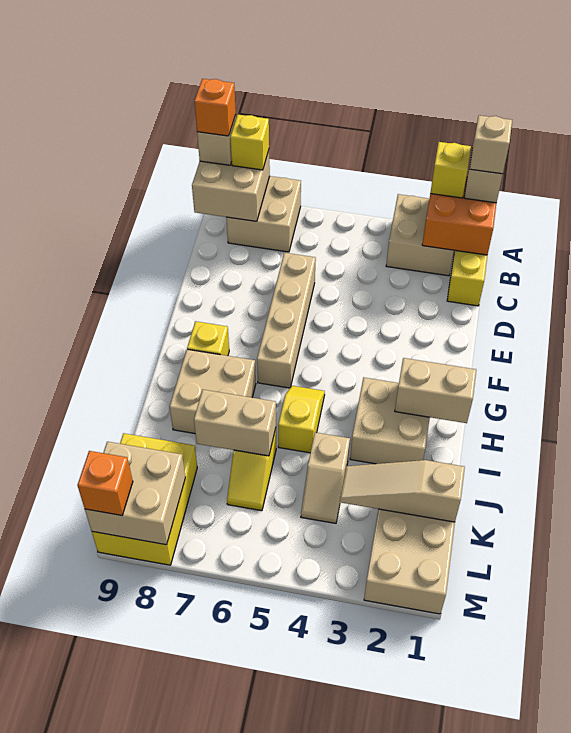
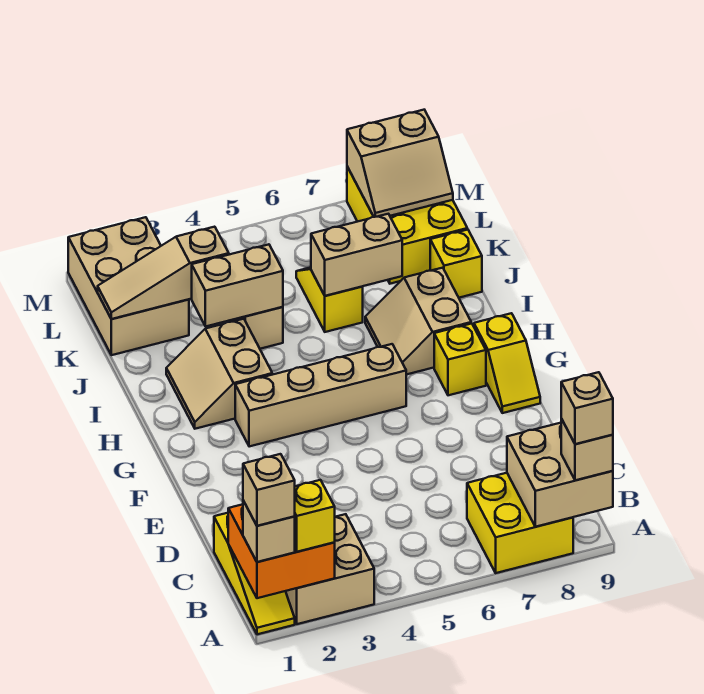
tan 2x2 brick [226,176,301,252] -> yellow 2x2 brick [467,473,573,573]
yellow 1x1 brick [230,115,269,170] -> yellow 1x1 brick moved to [430,230,482,298]
orange 1x1 brick [194,79,236,136] -> tan 1x1 brick [561,372,613,444]
tan 1x4 brick [257,253,316,388] -> tan 1x4 brick turned to [235,344,406,447]
tan 1x2 brick [395,358,476,423] -> tan 1x2 brick moved to [192,244,283,326]
tan 2x2 brick [350,378,430,464] -> tan 2x2 slope [166,319,272,429]
yellow 1x2 slope [278,386,325,453] -> yellow 1x2 slope moved to [474,313,540,413]
tan 2x2 brick [170,349,256,434] -> tan 2x2 slope [365,268,471,375]
tan 1x3 slope [340,460,465,522] -> tan 1x3 slope turned to [98,227,229,319]
tan 2x2 brick [85,442,185,545] -> tan 2x2 slope [347,110,453,217]
orange 1x1 brick [77,451,133,515] -> none

